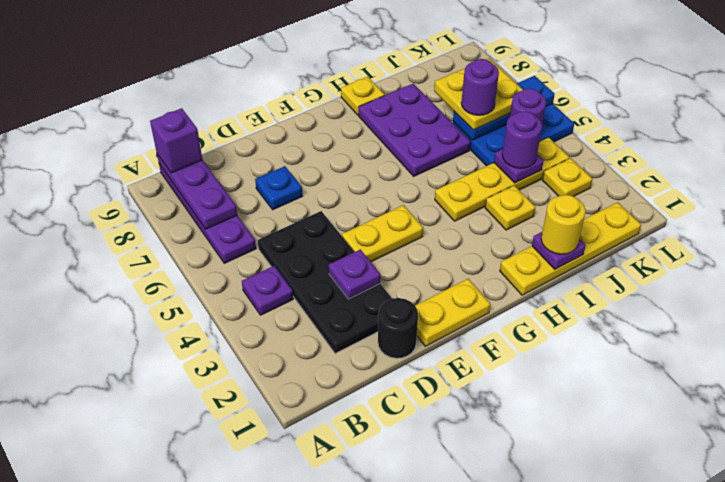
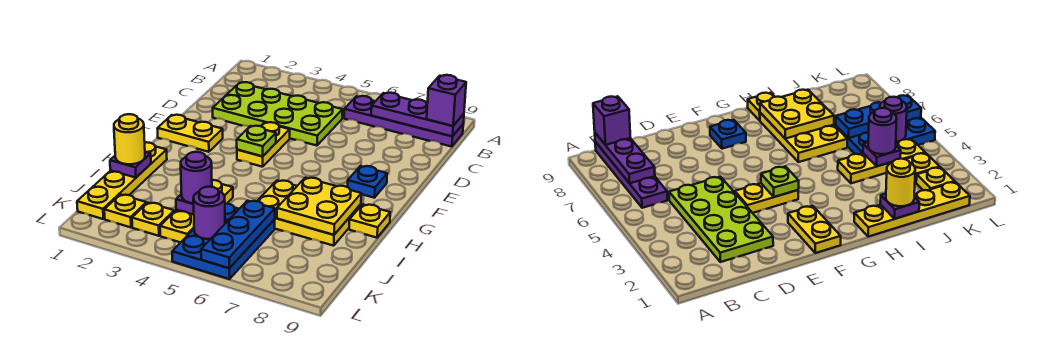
purple 1x1 plate [242,266,293,315] -> none
black 2x4 plate [258,211,392,354] -> lime 2x4 plate [213,82,342,146]
black 1x1 round brick [378,298,418,358] -> none
purple 1x1 plate [329,249,380,299] -> none
blue 1x1 plate [255,166,303,210] -> blue 1x1 plate moved to [347,166,387,198]
yellow 1x2 plate [415,279,490,346] -> yellow 1x2 plate turned to [157,115,223,152]
none -> lime 1x1 plate [237,126,276,156]
yellow 1x4 plate [435,137,570,221] -> yellow 1x3 plate [160,180,233,242]
purple 2x3 plate [359,84,471,176] -> yellow 2x3 plate [258,181,361,246]
yellow 1x1 plate [485,185,536,230] -> yellow 1x1 plate moved to [104,195,146,227]
yellow 2x2 plate [434,58,523,130] -> yellow 2x2 plate moved to [277,178,361,235]
purple 1x1 round brick [461,59,499,115] -> none

